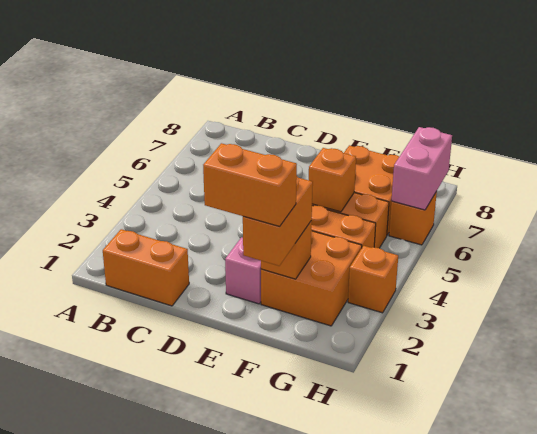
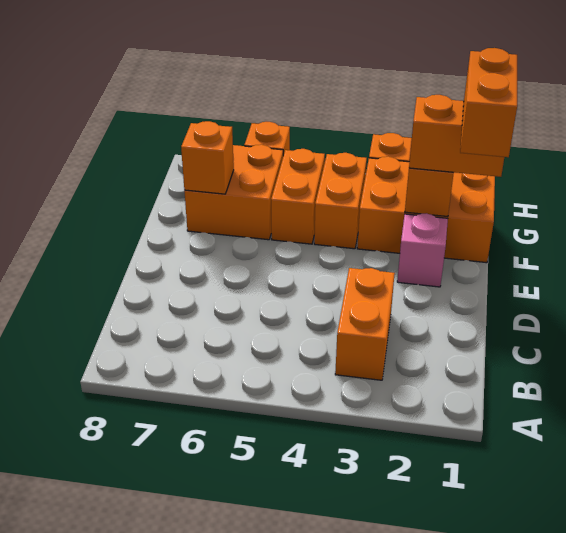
orange 1x2 brick [103,229,189,306] -> orange 1x2 brick moved to [335,268,395,380]
orange 2x2 brick [261,231,362,326] -> orange 2x3 brick [357,157,495,263]
orange 1x1 brick [309,148,356,212] -> orange 1x1 brick moved to [181,121,234,194]
pink 1x2 brick [392,127,452,210] -> none

